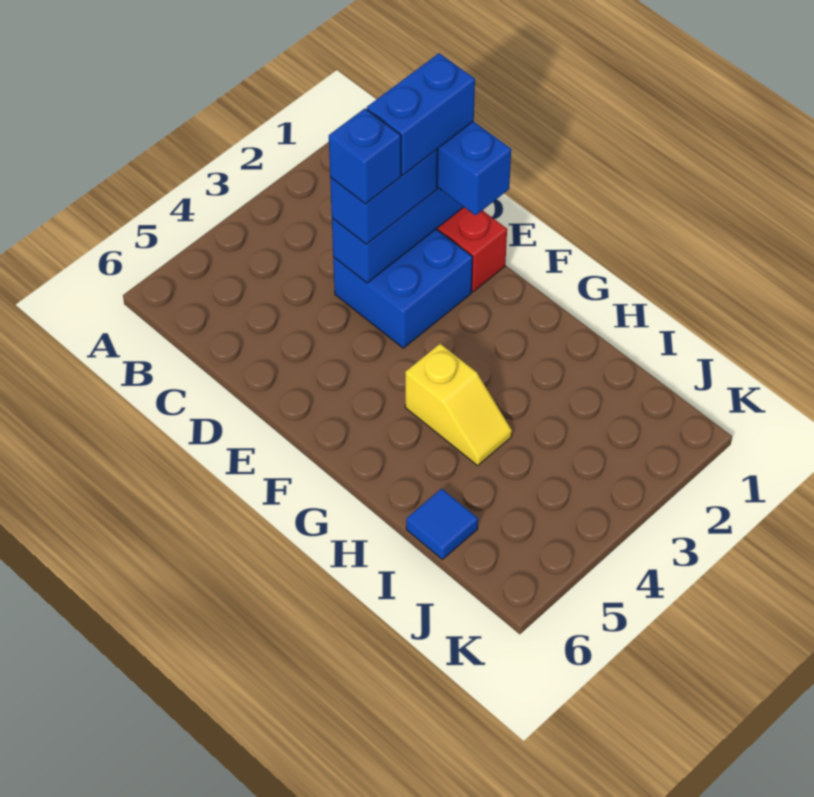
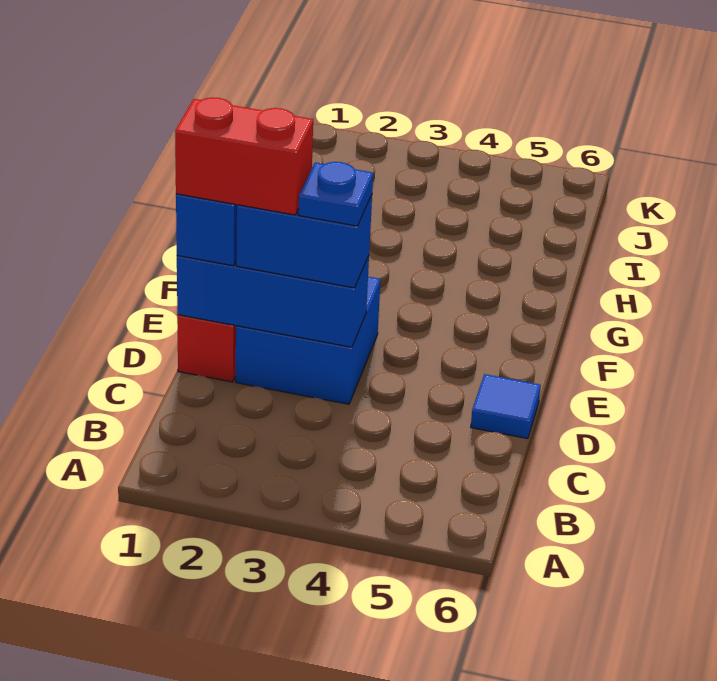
blue 1x2 brick [367,53,475,175] -> red 1x2 brick [175,98,313,215]
blue 1x1 brick [329,108,401,204] -> blue 1x1 plate [298,162,373,226]
yellow 1x2 slope [405,344,512,466] -> none
blue 1x1 tile [406,489,478,559] -> blue 1x1 tile moved to [471,374,541,439]

